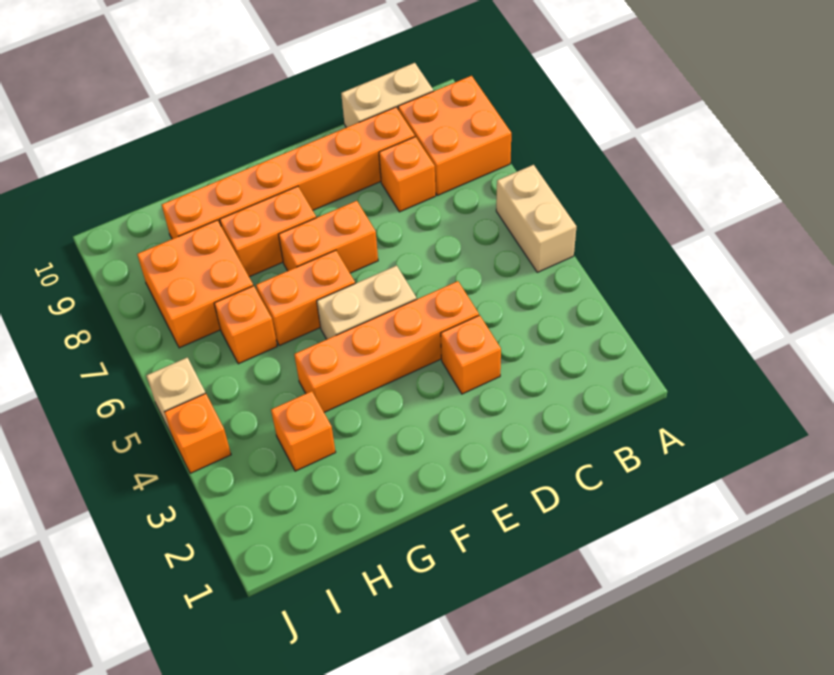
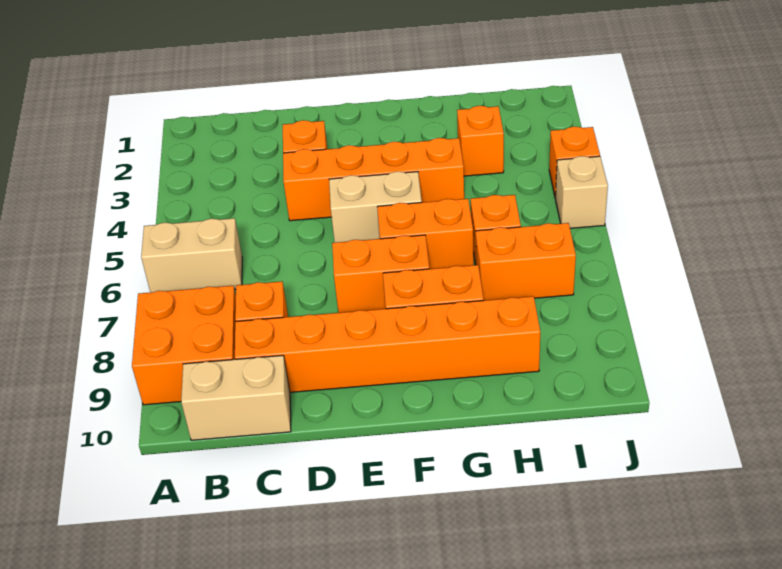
tan 1x2 brick [496,165,576,272] -> tan 1x2 brick turned to [141,218,242,292]
orange 2x2 brick [137,220,253,348] -> orange 1x2 brick [476,223,576,300]

